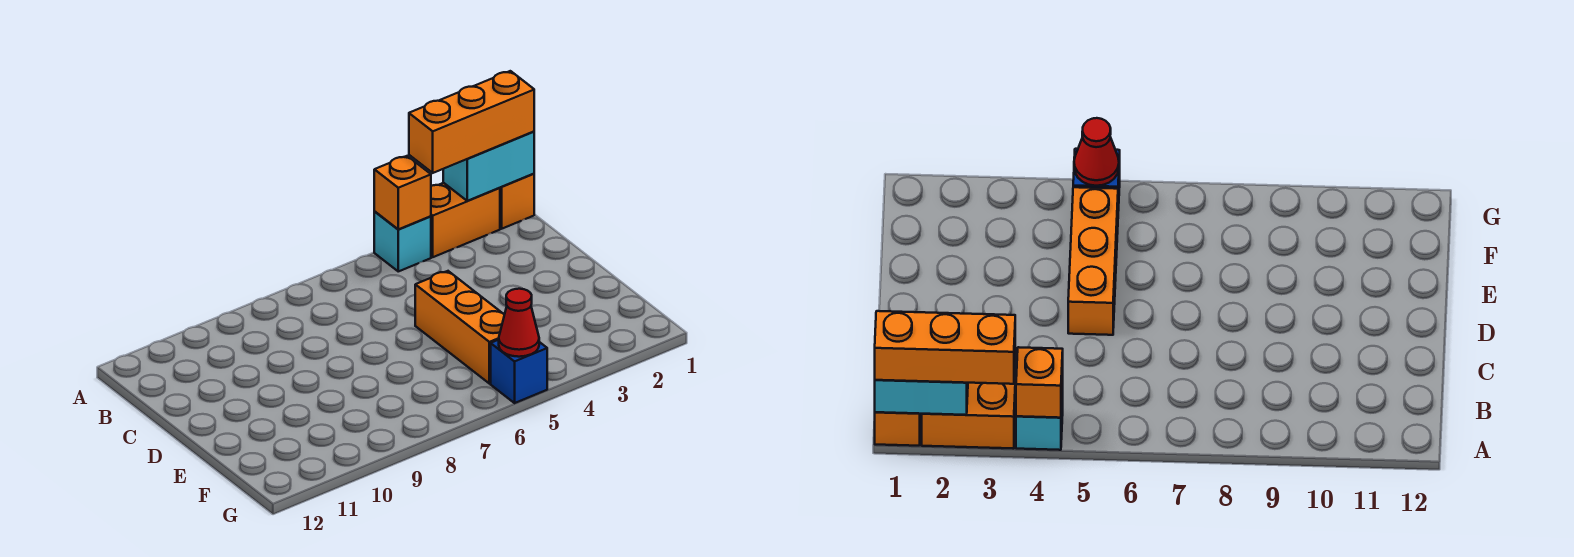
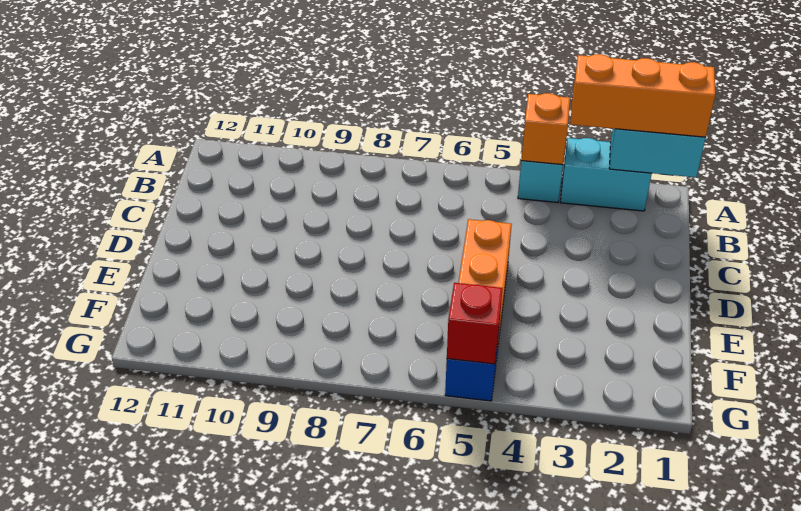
orange 1x1 brick [500,174,534,229] -> none
orange 1x2 brick [431,183,500,257] -> cyan 1x2 brick [561,138,652,211]
red 1x1 cone [499,289,539,357] -> red 1x1 brick [447,283,503,364]

